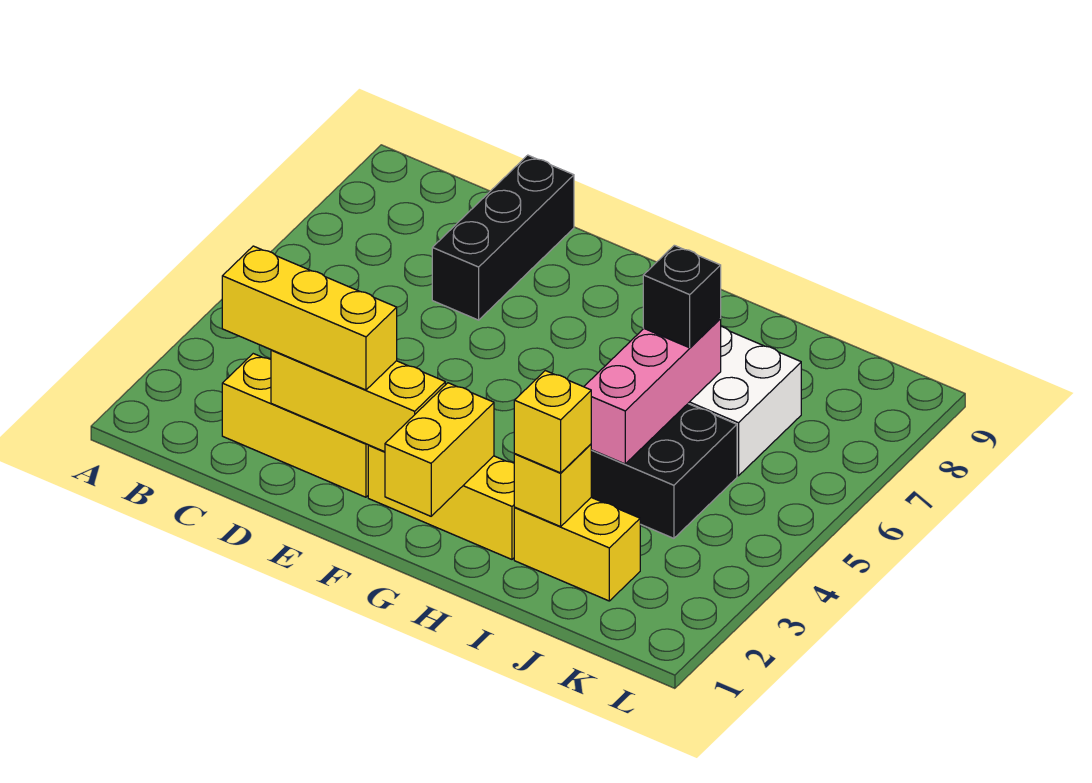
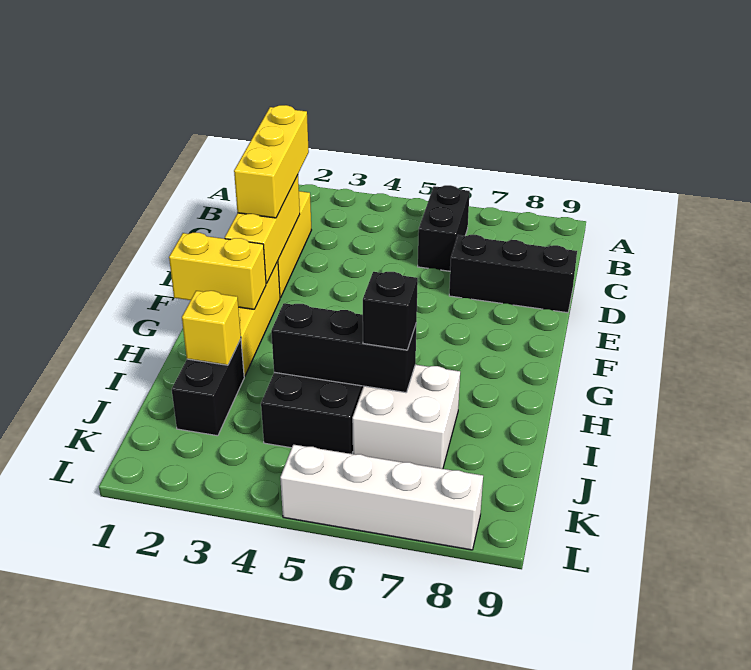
none -> black 1x2 brick [418,185,470,271]
yellow 1x2 brick [514,498,640,601] -> black 1x2 brick [172,339,244,436]
yellow 1x1 brick [514,371,591,473] -> none
pink 1x3 brick [584,319,721,464] -> black 1x3 brick [271,303,417,393]
none -> white 1x4 brick [280,445,483,550]

